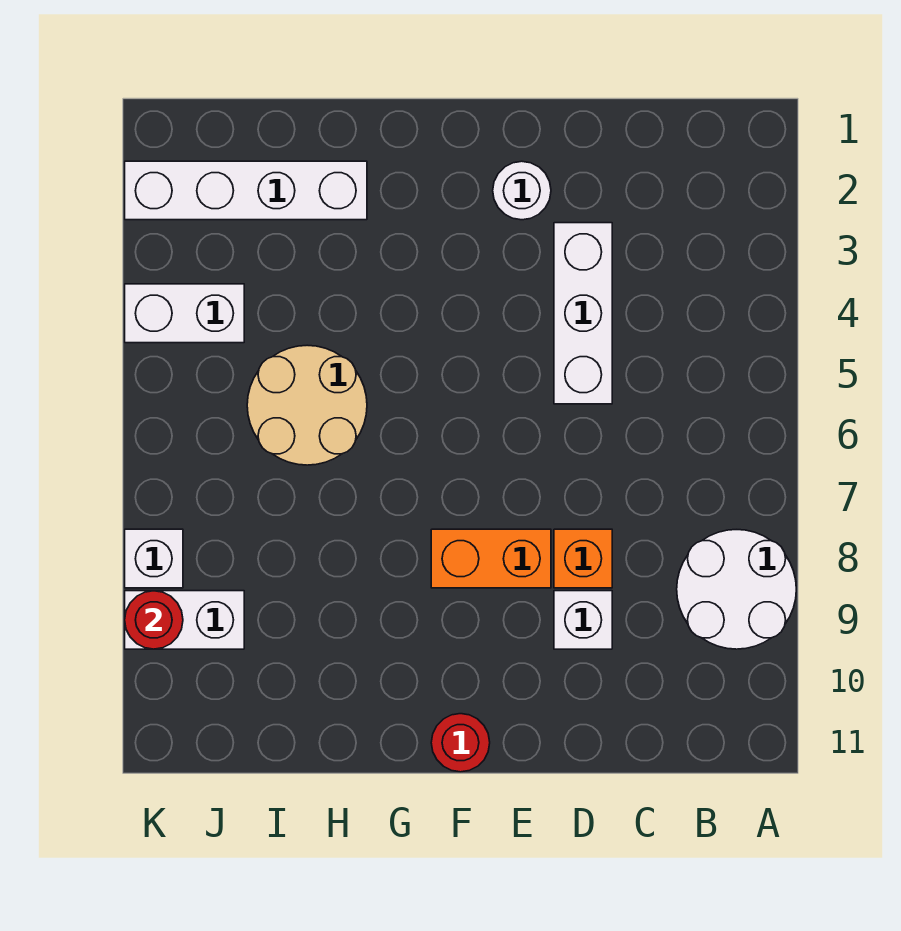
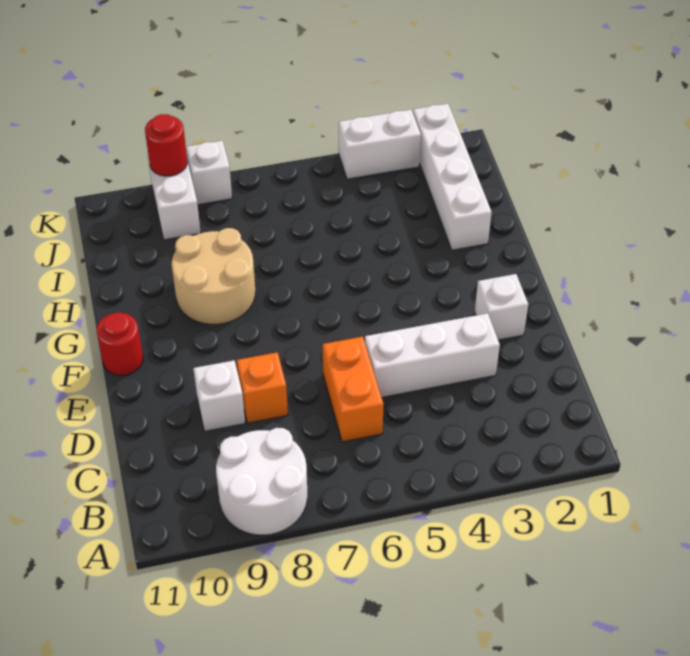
white 1x1 round brick [493,161,551,220] -> white 1x1 brick [475,274,528,340]
orange 1x2 brick [431,529,551,588] -> orange 1x2 brick moved to [323,337,384,442]
tan 2x2 round brick [247,345,367,465] -> tan 2x2 round brick moved to [172,228,255,324]
white 1x2 brick [125,284,244,343] -> white 1x2 brick turned to [339,110,421,179]

